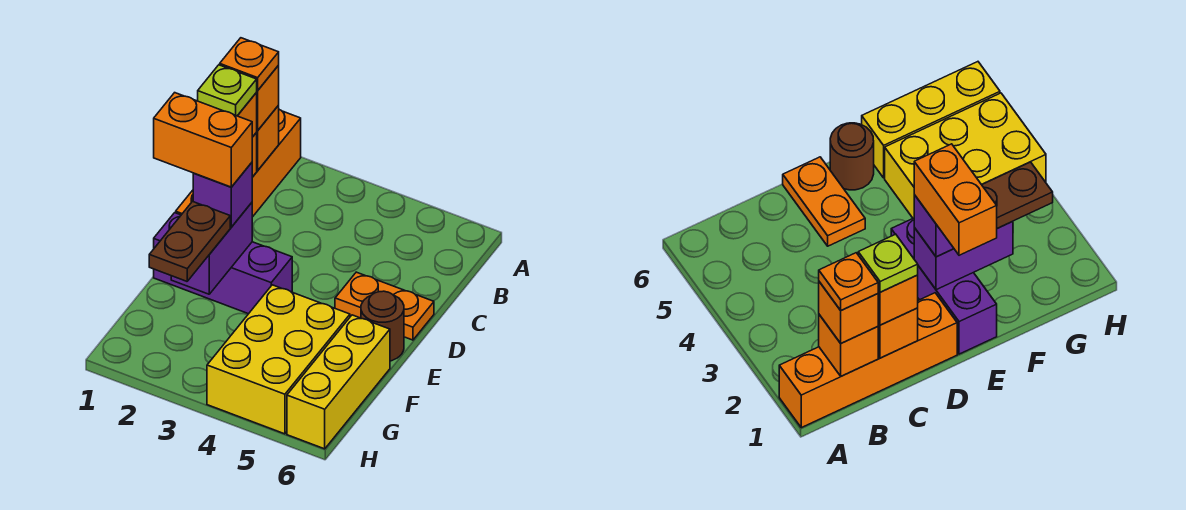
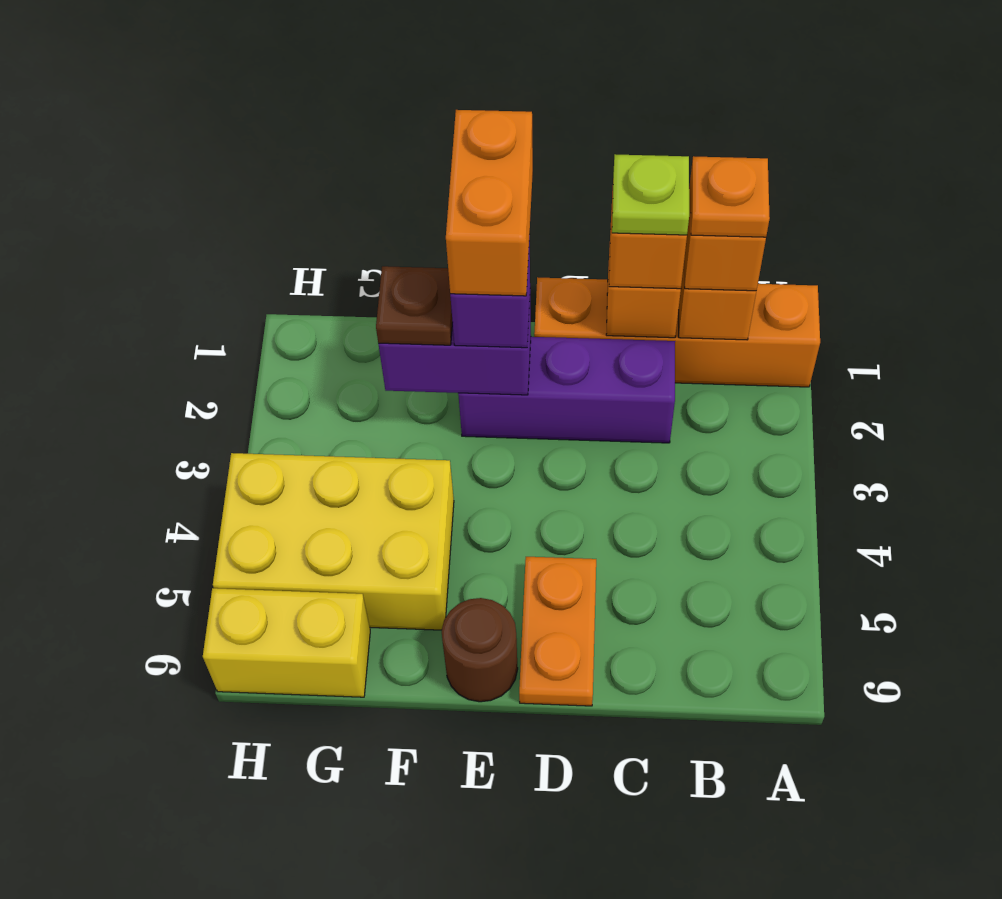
purple 1x3 brick [154,213,292,314] -> purple 1x3 brick turned to [458,337,675,443]
brown 1x2 plate [149,201,230,281] -> brown 1x1 plate [376,266,453,345]
yellow 1x3 brick [287,315,390,449] -> yellow 1x2 brick [203,588,370,697]

